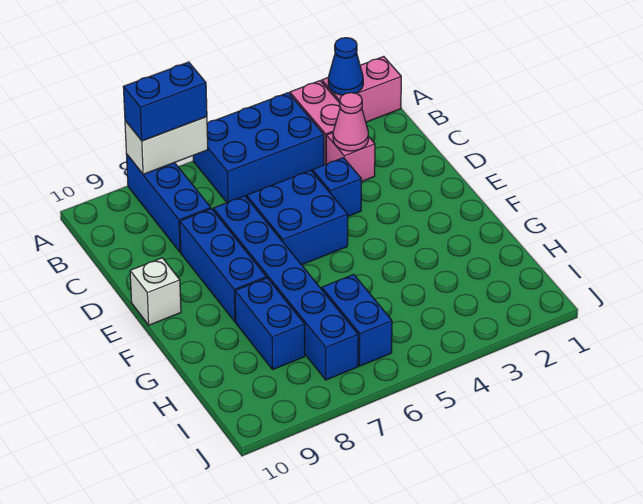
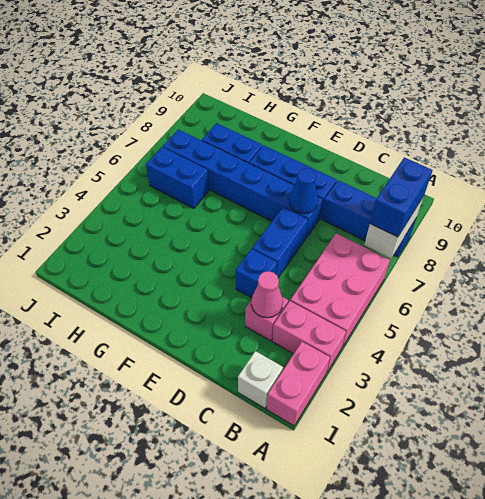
blue 1x1 cone [328,38,363,95] -> blue 1x1 cone moved to [289,168,318,214]
blue 2x3 brick [193,93,324,202] -> pink 2x3 brick [290,233,390,347]
blue 2x2 brick [247,170,348,265] -> blue 1x2 brick [252,207,308,277]
white 1x1 brick [130,258,181,325] -> white 1x1 brick moved to [238,351,283,408]

